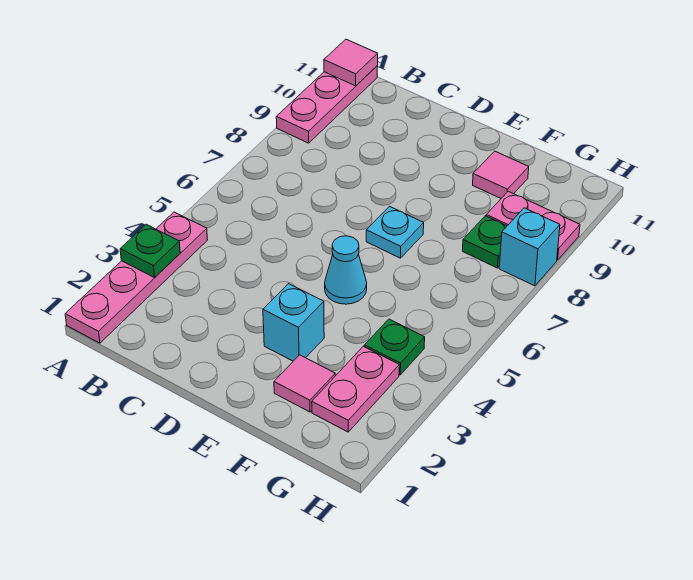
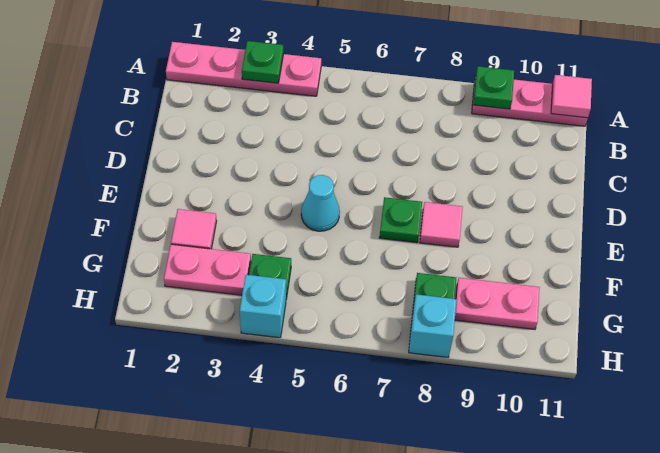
none -> green 1x1 plate [473,66,514,109]
cyan 1x1 brick [263,284,324,361] -> cyan 1x1 brick moved to [240,275,286,338]
cyan 1x1 plate [366,206,424,258] -> green 1x1 plate [379,197,422,243]
pink 1x1 tile [473,151,529,198] -> pink 1x1 tile moved to [420,202,463,247]
pink 1x2 plate [486,191,580,260] -> pink 1x2 plate turned to [455,278,540,329]

